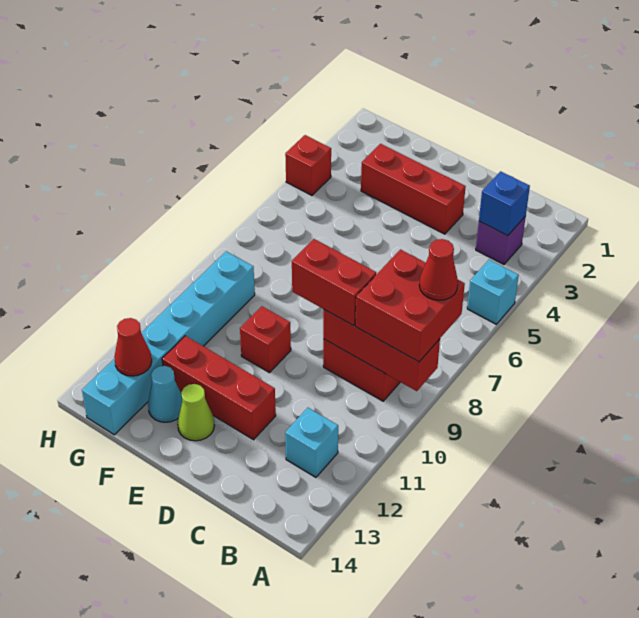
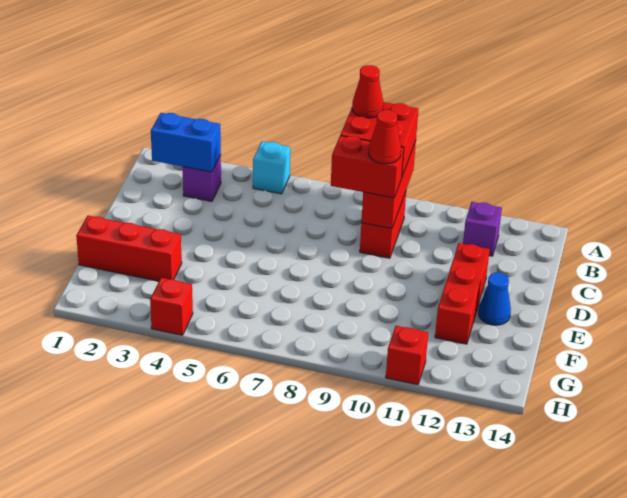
blue 1x1 brick [479,171,530,236] -> blue 1x2 brick [151,113,221,172]
cyan 1x1 brick [285,408,338,477] -> purple 1x1 brick [463,202,502,256]
red 1x2 brick [292,239,376,326] -> red 1x2 brick turned to [331,136,404,198]
red 1x3 brick [361,144,466,234] -> red 1x3 brick turned to [76,216,182,281]
red 1x1 brick [240,306,291,373] -> red 1x1 brick moved to [386,326,428,385]
lime 1x1 cone [177,384,215,441] -> blue 1x1 cone [478,272,511,325]
cyan 1x1 cone [148,366,182,422] -> none
cyan 1x6 brick [82,251,255,435] -> none
red 1x1 cone [114,318,152,376] -> red 1x1 cone moved to [368,110,401,164]

